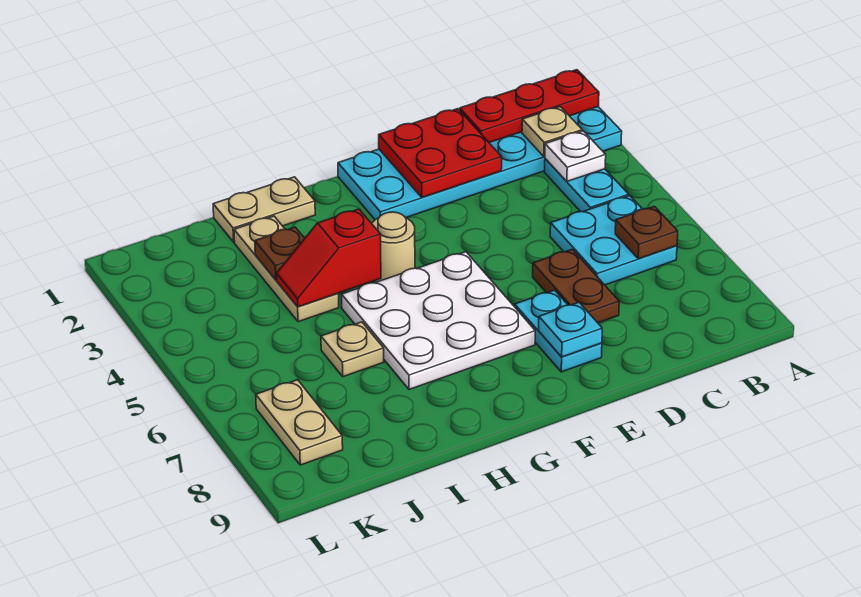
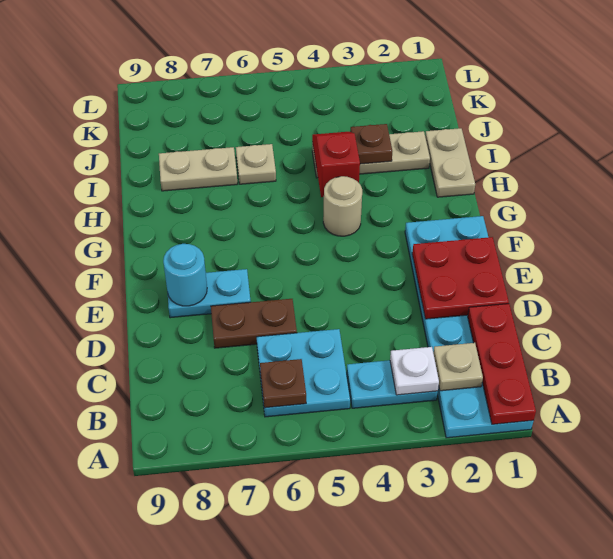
cyan 1x1 plate [539,302,602,357] -> cyan 1x1 round brick [163,244,207,306]
white 3x3 plate [342,252,535,390] -> none
tan 1x2 plate [256,380,343,465] -> tan 1x2 plate moved to [159,147,237,191]

